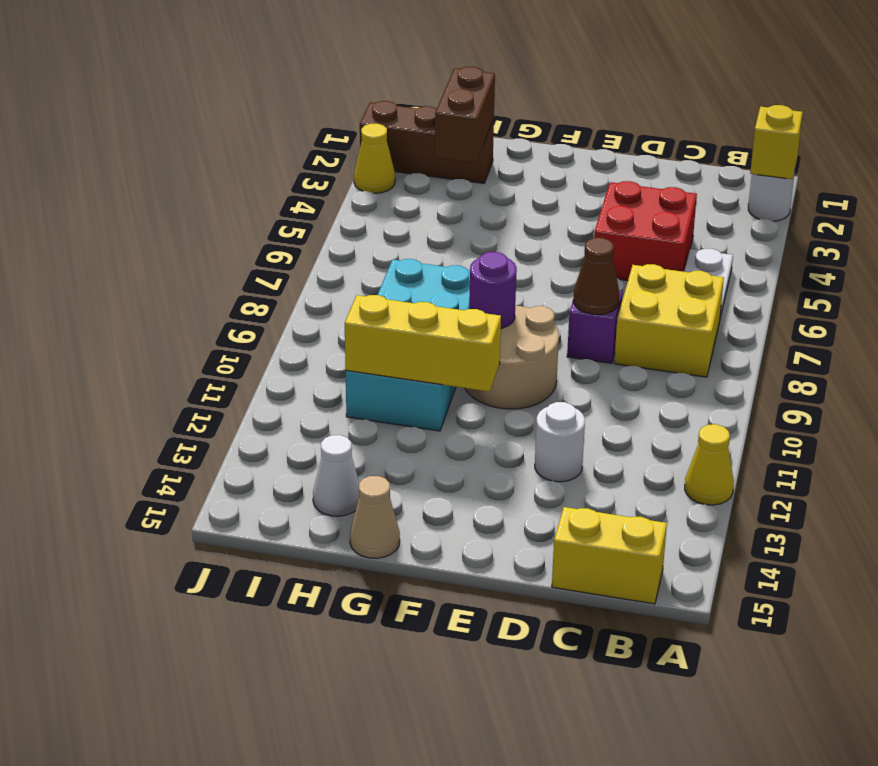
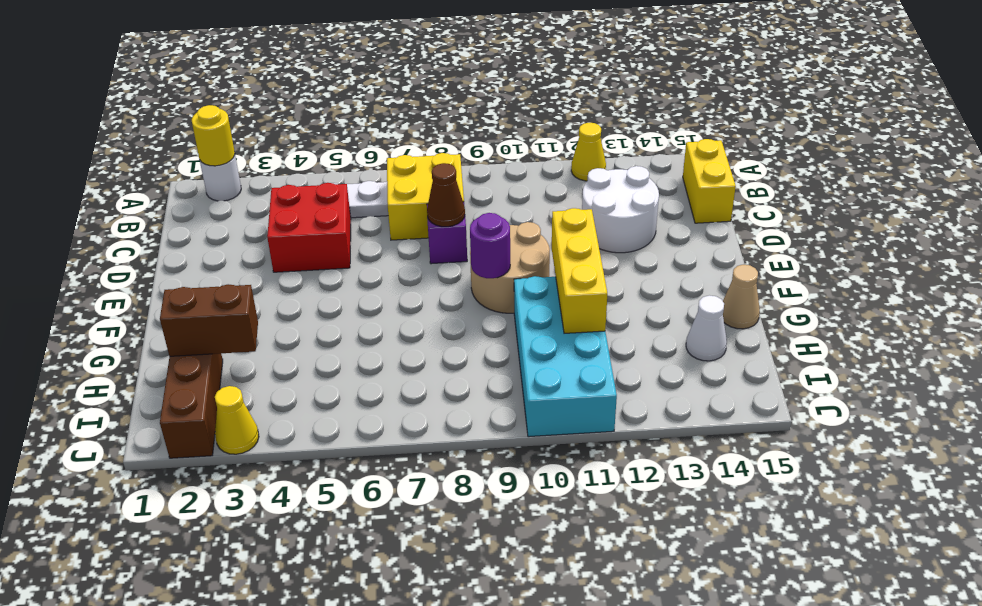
yellow 1x1 brick [750,105,803,179] -> yellow 1x1 round brick [192,105,235,166]
white 1x1 round brick [535,402,585,482] -> white 2x2 round brick [582,166,659,253]
cyan 2x4 brick [346,259,470,431] -> cyan 2x4 brick turned to [514,276,617,437]

